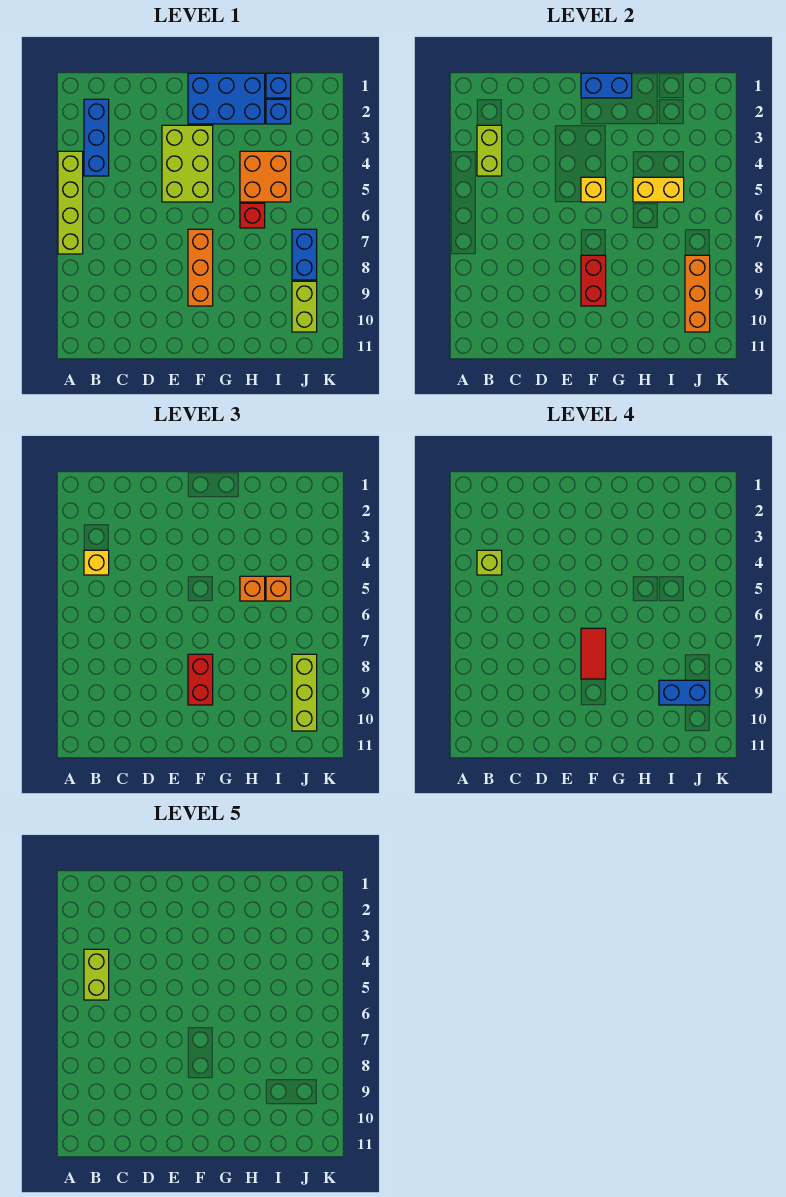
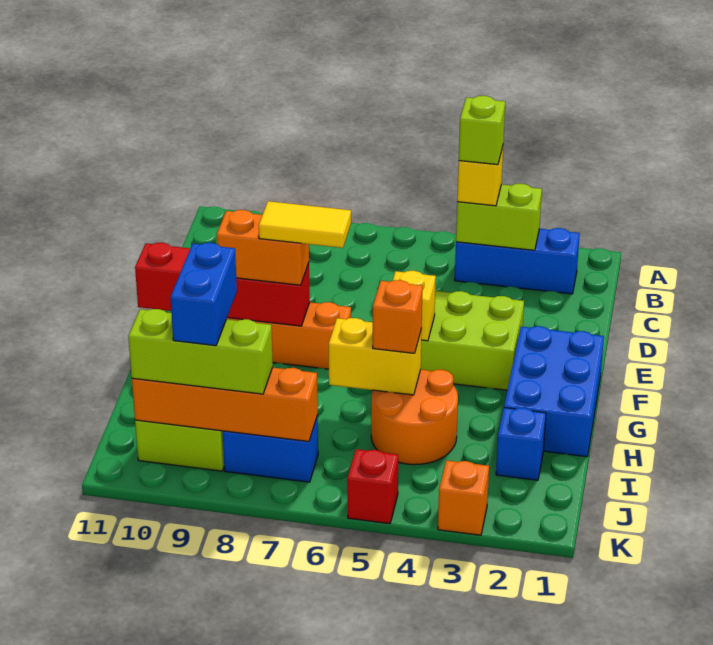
lime 1x4 brick [58,151,83,254] -> none
lime 1x2 brick [84,949,109,1000] -> none
blue 1x2 brick [581,73,632,98] -> none
red 1x2 tile [581,628,606,679] -> yellow 1x2 tile [259,201,351,248]
red 1x2 brick [581,255,606,306] -> red 1x4 brick [135,243,310,326]
red 1x2 brick [188,654,213,705] -> orange 1x2 brick [217,210,309,285]
orange 2x2 brick [240,151,291,202] -> orange 2x2 round brick [371,369,458,465]
yellow 1x2 brick [633,177,684,202] -> yellow 1x2 brick turned to [329,318,422,395]
red 1x1 brick [240,203,265,228] -> red 1x1 brick moved to [347,449,398,524]
blue 1x1 brick [266,73,291,98] -> none
orange 1x1 brick [266,576,291,601] -> orange 1x1 brick moved to [438,460,489,535]
orange 1x3 brick [685,255,710,332] -> orange 1x4 brick [132,367,318,441]

